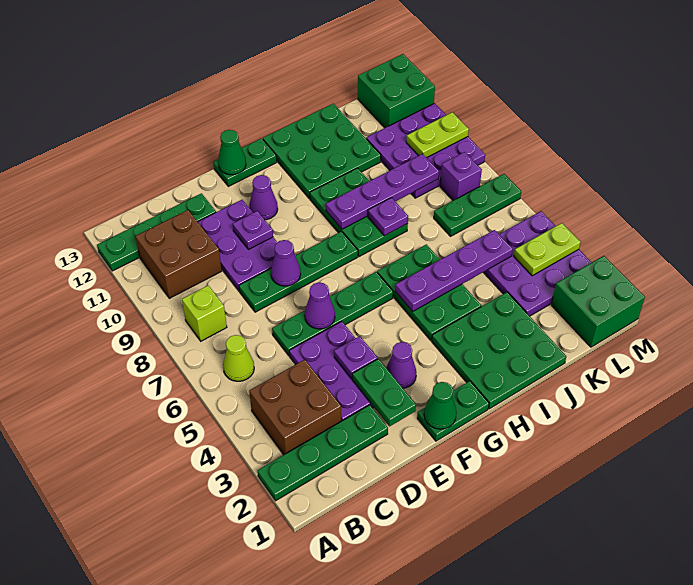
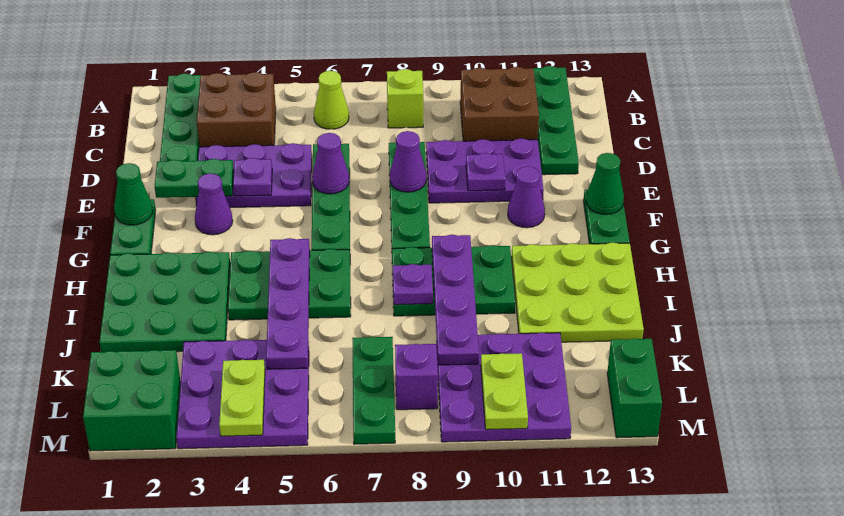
green 3x3 plate [263,104,381,198] -> lime 3x3 plate [512,242,644,342]
green 2x2 brick [358,54,435,128] -> green 1x2 brick [607,339,662,438]

